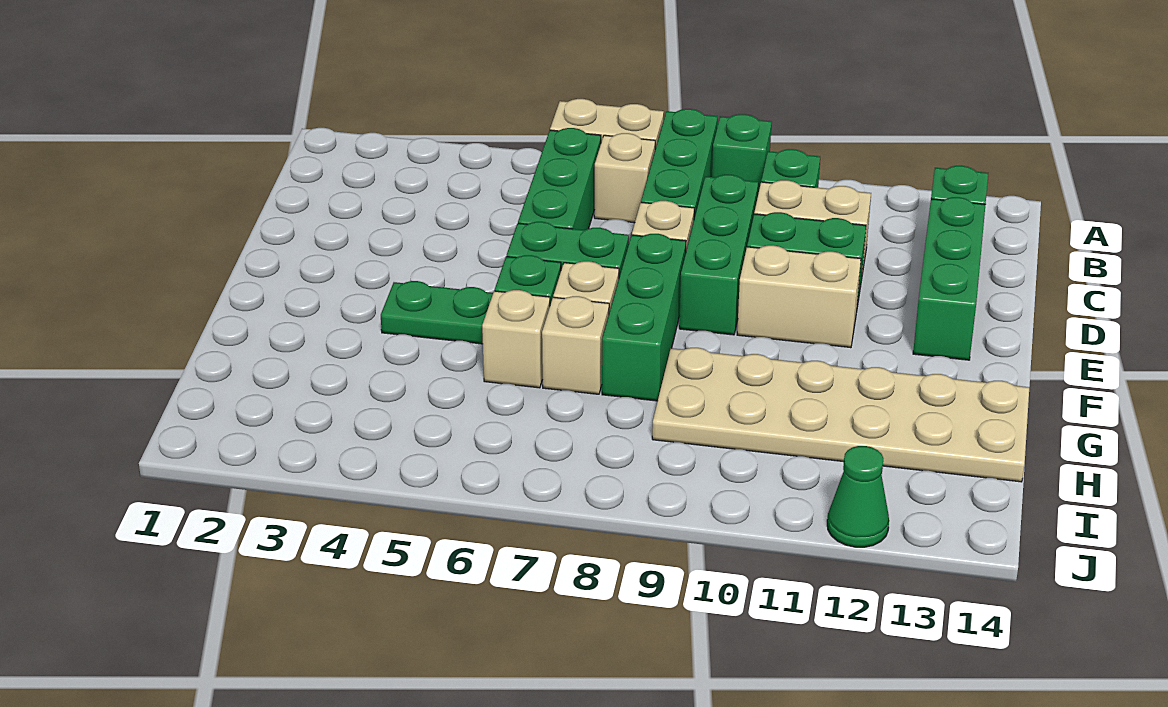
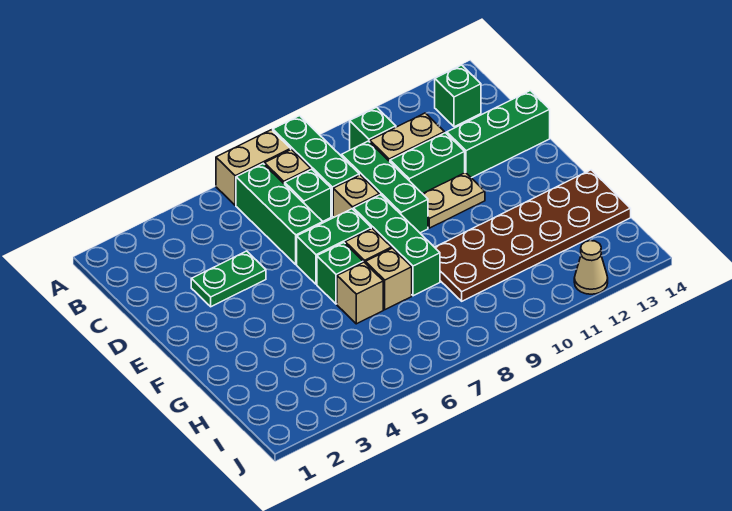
green 1x1 brick [712,114,772,194] -> green 1x1 brick moved to [285,169,331,221]
green 1x3 brick [913,197,985,360] -> green 1x3 brick turned to [447,91,550,178]
tan 1x2 brick [737,245,861,348] -> tan 1x2 plate [423,173,485,228]
green 1x2 plate [381,281,493,344] -> green 1x2 plate moved to [191,251,266,307]
tan 2x6 plate [652,348,1029,482] -> brown 2x6 plate [435,170,631,301]
green 1x1 cone [827,446,889,547] -> tan 1x1 cone [574,241,608,294]

